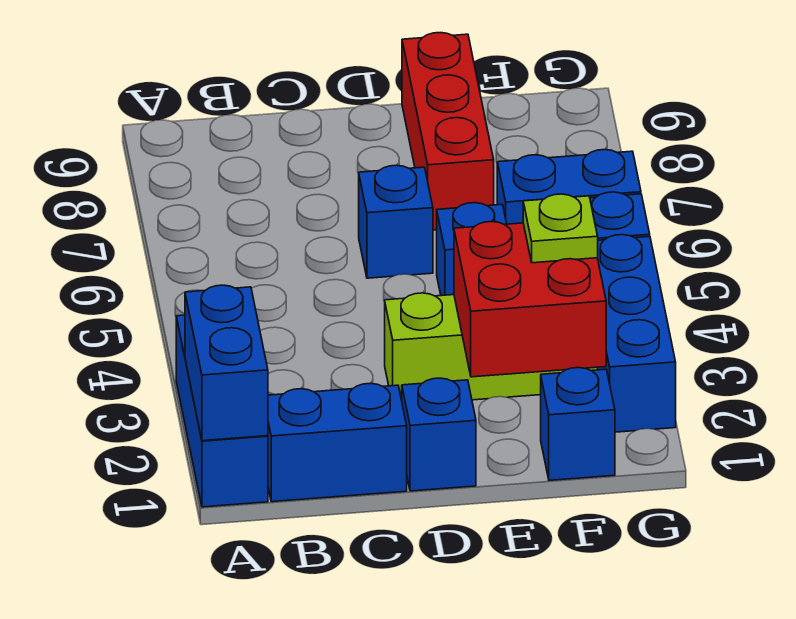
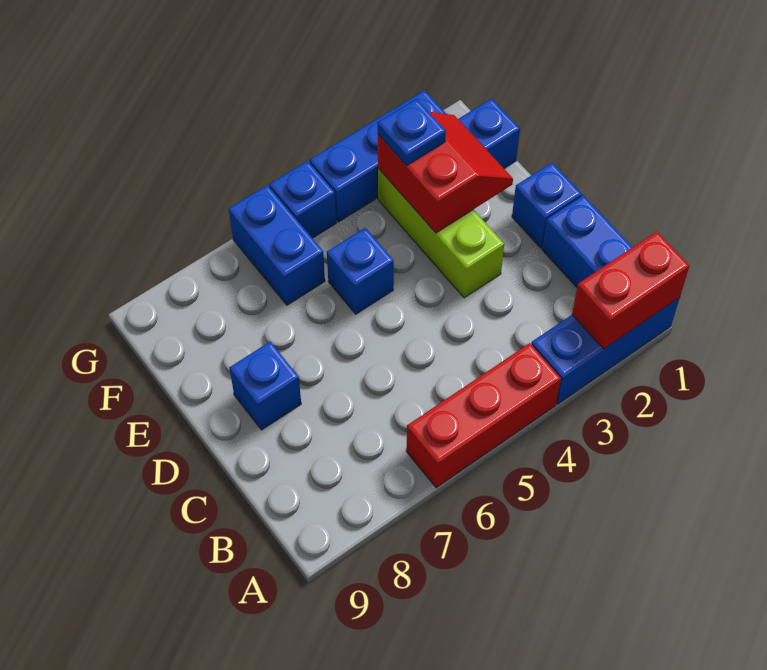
blue 1x2 brick [185,285,268,441] -> red 1x2 brick [572,231,689,349]
blue 1x1 brick [359,165,433,278] -> blue 1x1 brick moved to [229,342,301,430]
red 2x2 brick [454,222,606,377] -> red 2x2 slope [378,112,513,233]
red 1x3 brick [402,33,494,230] -> red 1x3 brick moved to [406,343,561,488]
lime 1x1 plate [523,194,598,263] -> blue 1x1 plate [378,99,446,166]

